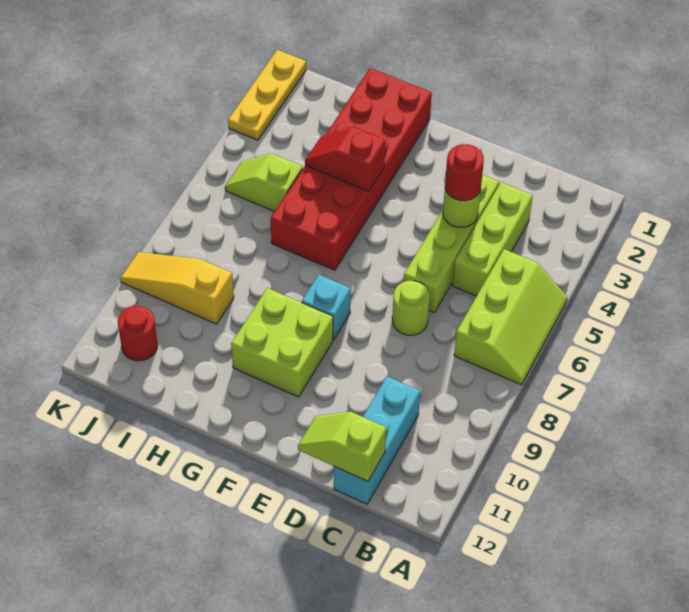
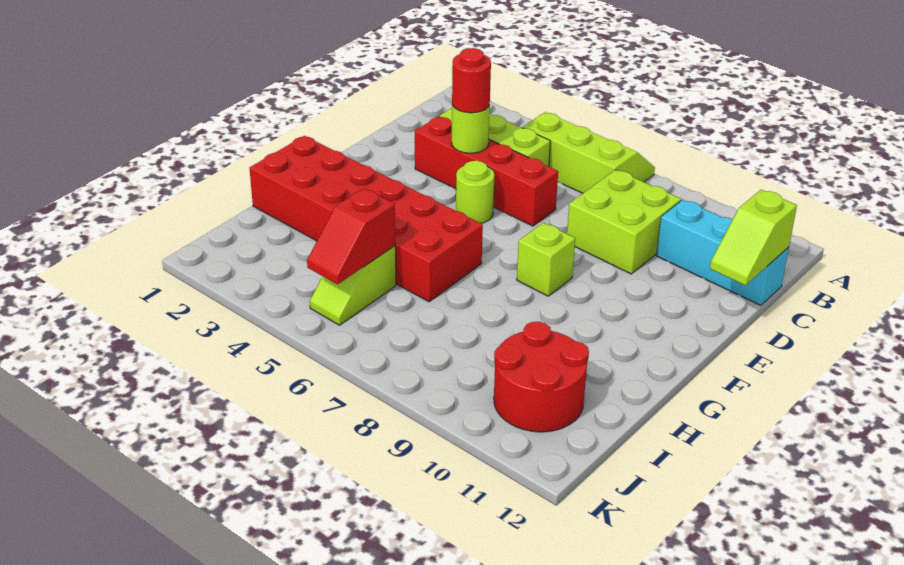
lime 1x4 brick [404,175,499,313] -> red 1x4 brick [415,116,558,226]
lime 1x1 round brick [392,281,430,335] -> lime 1x1 round brick moved to [456,161,494,223]
cyan 1x1 brick [302,275,351,340] -> lime 1x1 brick [517,223,575,296]
lime 2x2 brick [231,288,333,397] -> lime 2x2 brick moved to [567,170,681,274]
red 1x2 slope [305,127,385,191] -> red 1x2 slope moved to [307,188,395,284]
yellow 1x3 slope [120,252,234,324] -> none
red 1x1 round brick [118,306,158,361] -> red 2x2 round brick [494,322,589,432]
yellow 1x3 plate [228,50,306,140] -> none

